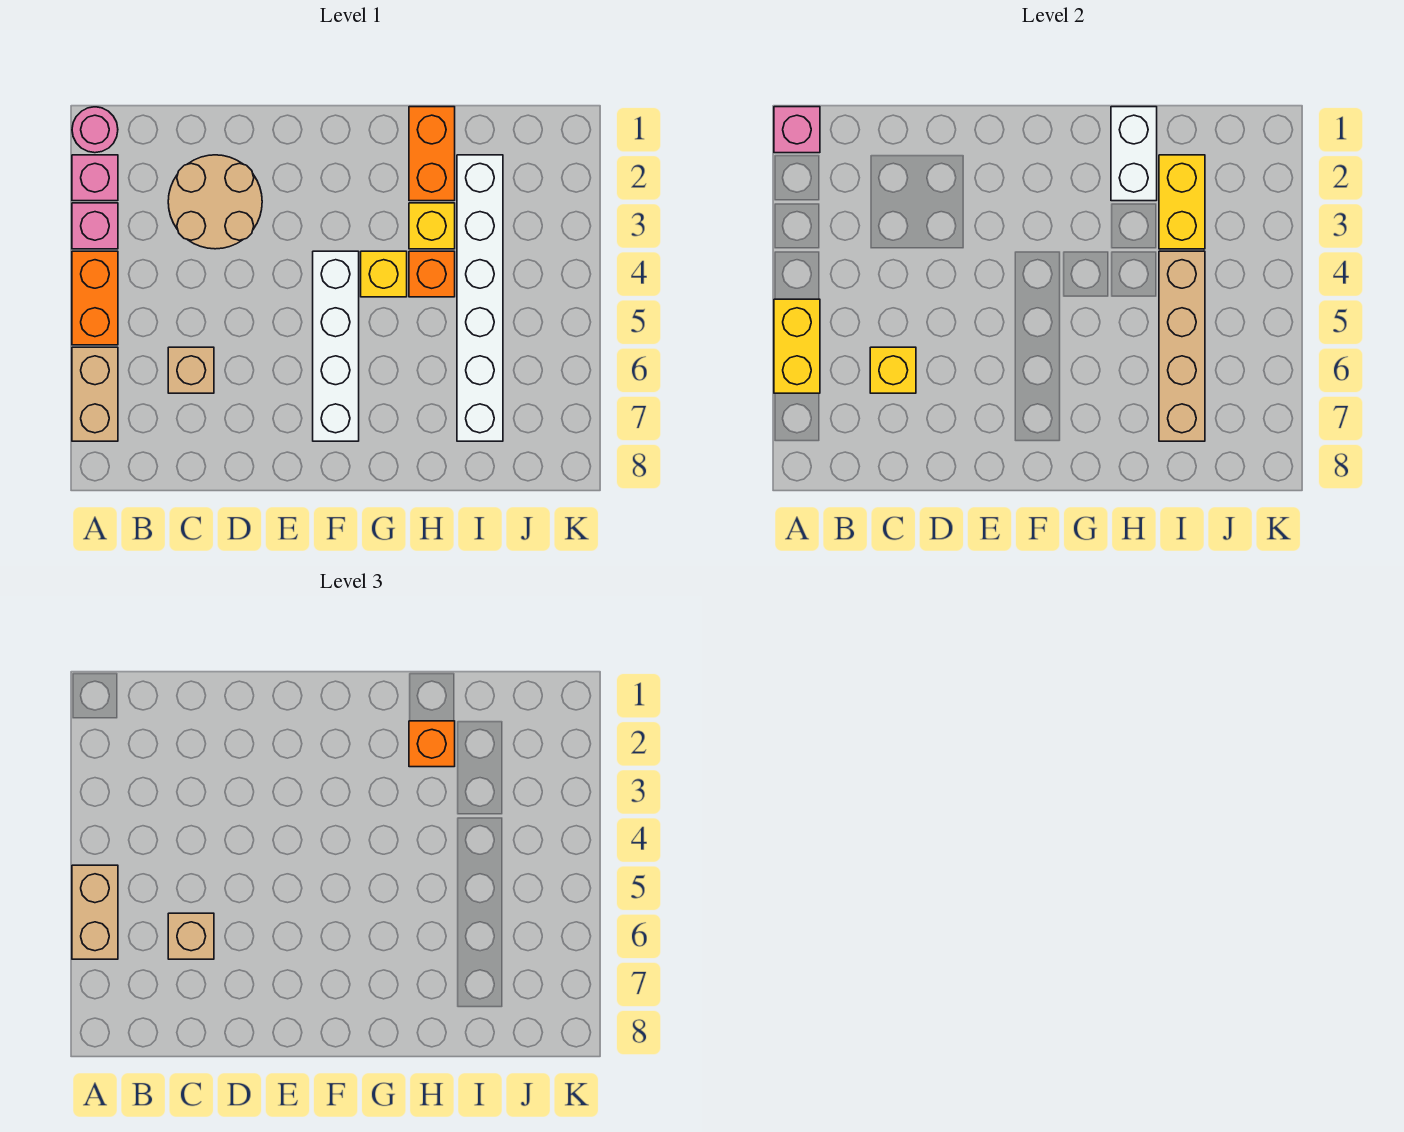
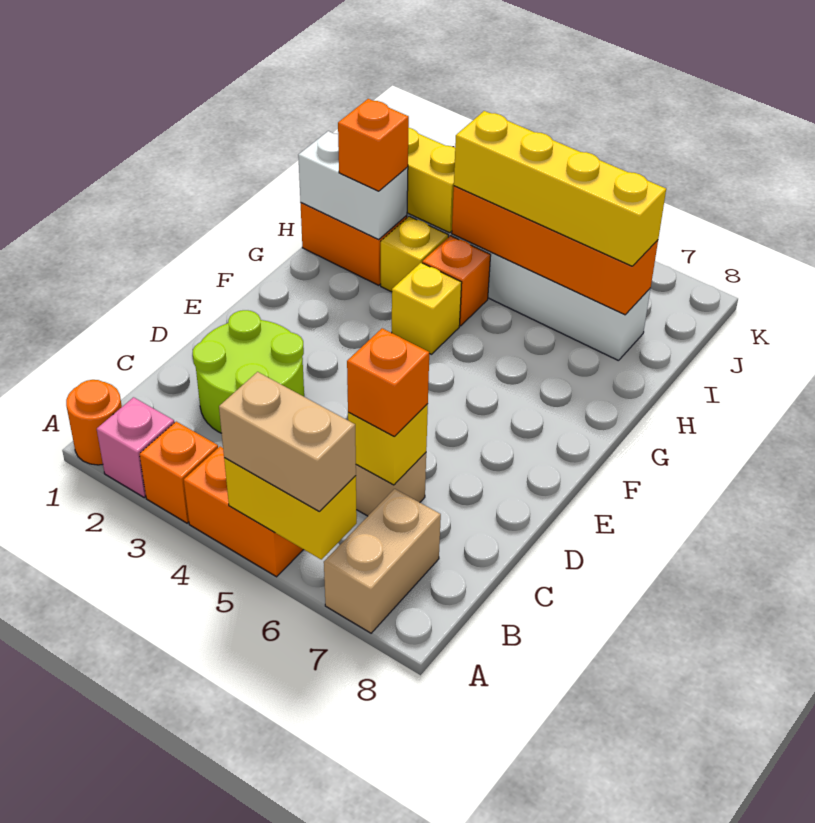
pink 1x1 round brick [72,107,118,153] -> orange 1x1 round brick [66,380,122,465]
pink 1x1 brick [774,107,820,153] -> none
pink 1x1 brick [72,203,118,249] -> orange 1x1 brick [140,422,218,523]
tan 1x2 brick [72,347,118,441] -> tan 1x2 brick turned to [324,489,441,633]
tan 2x2 round brick [168,155,262,249] -> lime 2x2 round brick [193,310,304,433]
tan 1x1 brick [168,913,214,959] -> orange 1x1 brick [347,328,429,437]
white 1x4 brick [313,251,359,441] -> none
tan 1x4 brick [1159,251,1205,441] -> orange 1x4 brick [452,186,658,315]
none -> yellow 1x4 brick [454,111,666,266]

